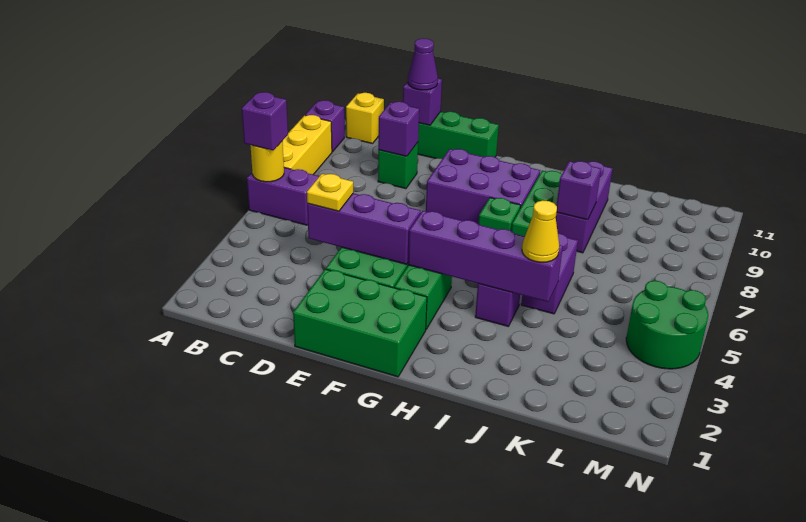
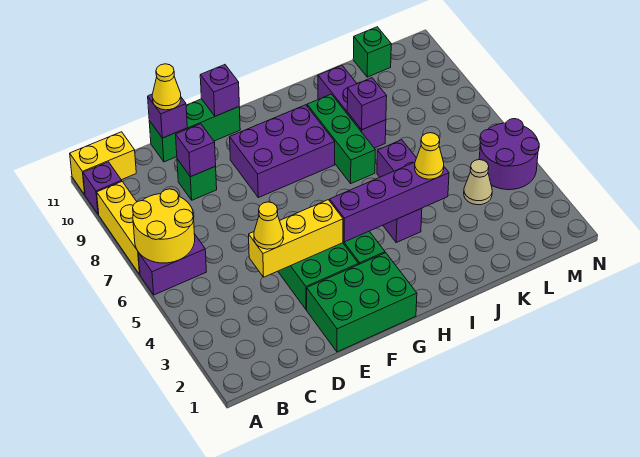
yellow 1x1 round brick [250,141,284,182] -> yellow 2x2 round brick [133,189,195,263]
purple 1x1 brick [242,92,288,150] -> purple 1x1 brick moved to [200,65,239,116]
yellow 1x1 brick [346,93,384,144] -> yellow 1x2 brick [70,132,136,195]
purple 1x3 brick [307,193,421,264] -> yellow 1x3 brick [249,200,343,277]
yellow 1x1 plate [307,174,353,211] -> yellow 1x1 cone [254,202,284,249]
purple 1x1 cone [408,39,438,90] -> yellow 1x1 cone [152,64,181,110]
green 1x1 brick [478,198,521,231] -> green 1x1 brick moved to [353,27,391,77]
none -> tan 1x1 cone [464,160,492,205]
green 2x2 round brick [626,281,708,369] -> purple 2x2 round brick [479,119,539,190]

